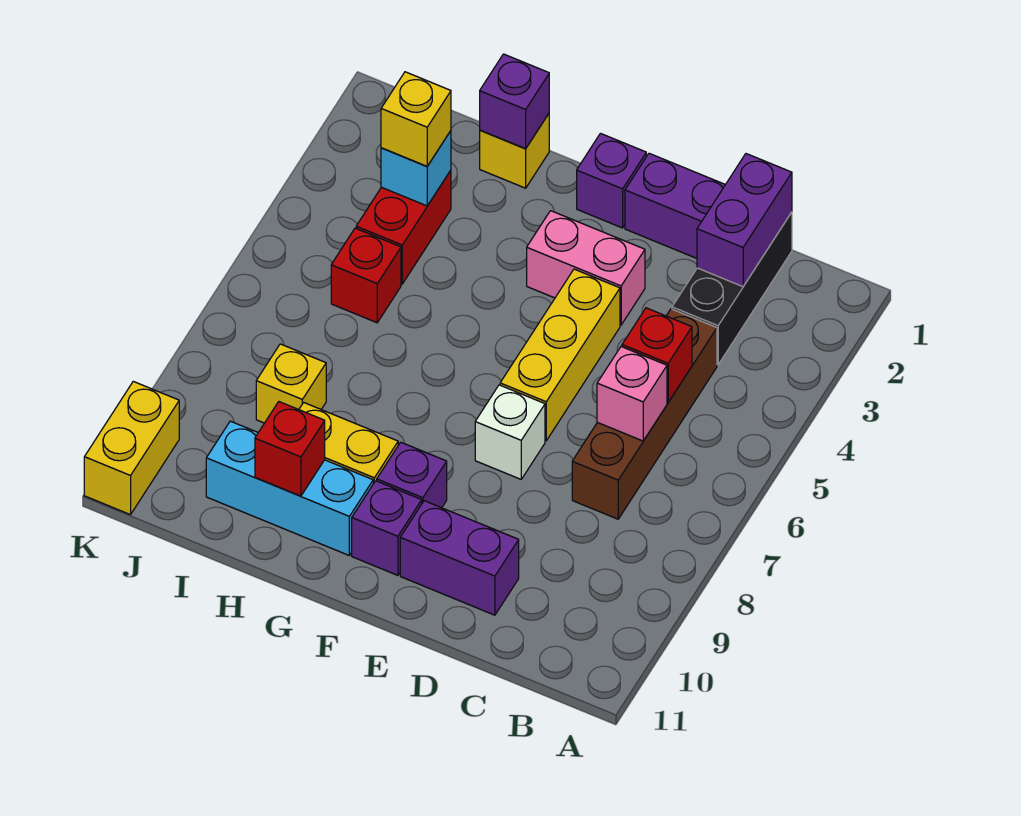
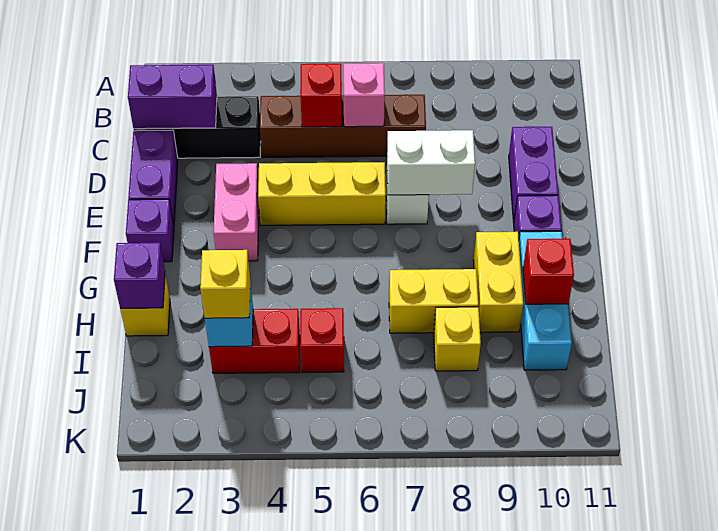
none -> white 1x2 brick [387,130,475,195]
purple 1x1 brick [377,442,447,508] -> none
yellow 1x2 brick [84,381,179,515] -> yellow 1x2 brick moved to [389,269,478,333]

